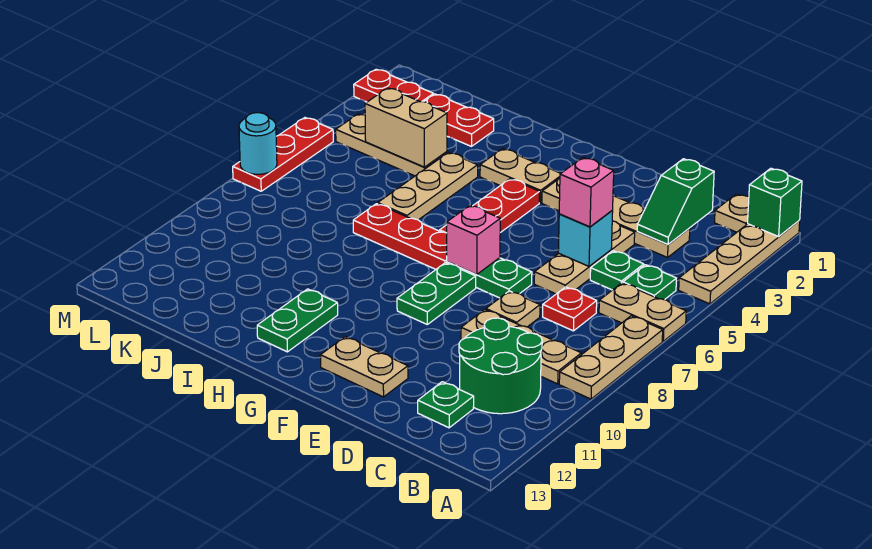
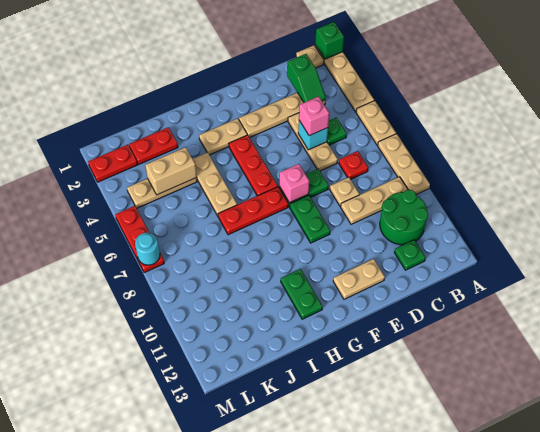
tan 1x2 plate [599,283,686,341] -> tan 1x2 plate turned to [356,100,396,145]
green 1x1 plate [623,265,676,300] -> none

